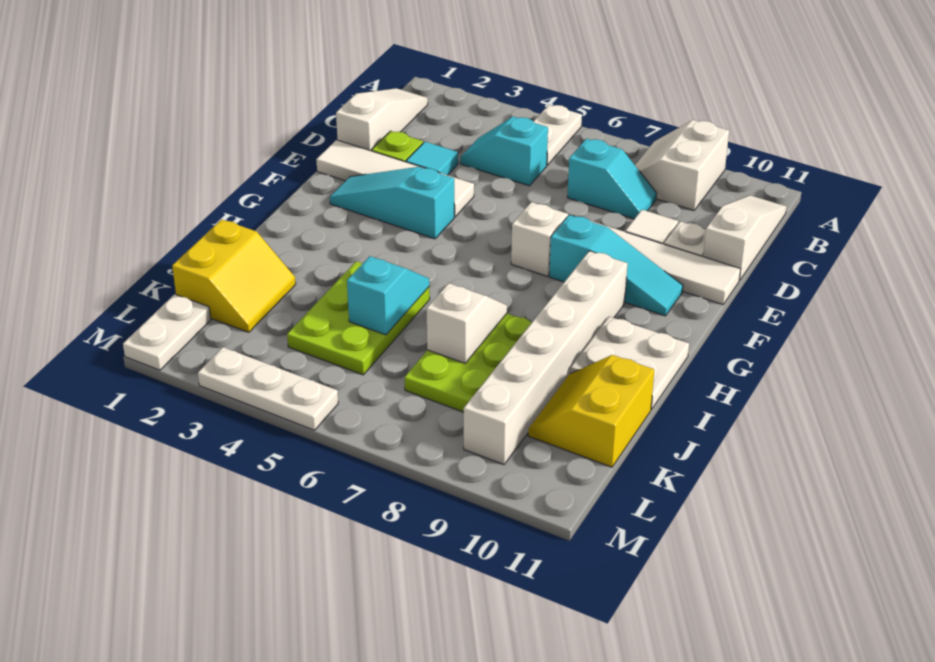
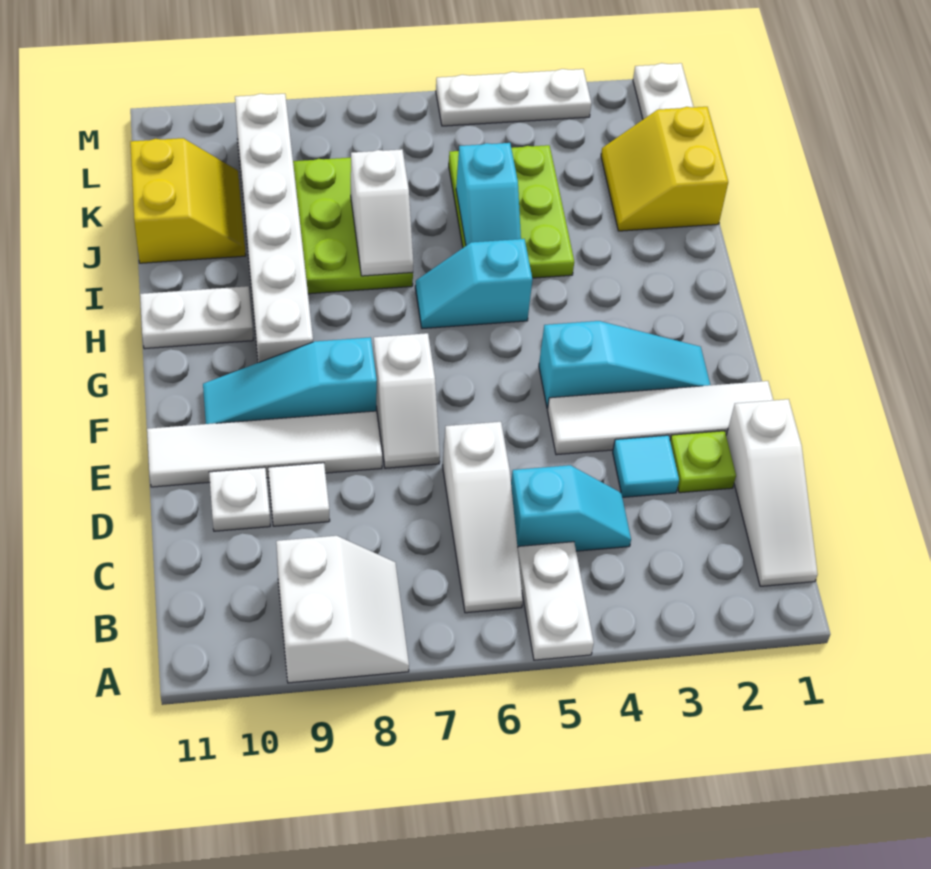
white 1x3 slope [703,195,786,281] -> white 1x3 slope moved to [443,422,523,613]
cyan 1x2 slope [567,139,656,219] -> cyan 1x2 slope moved to [415,239,533,329]
white 2x2 plate [570,316,689,409] -> white 1x2 plate [140,286,253,349]

